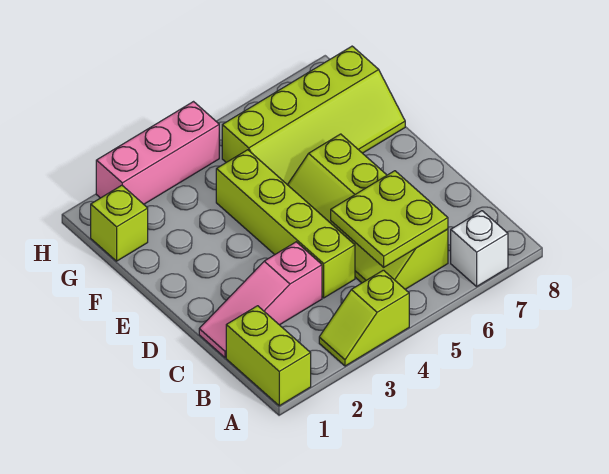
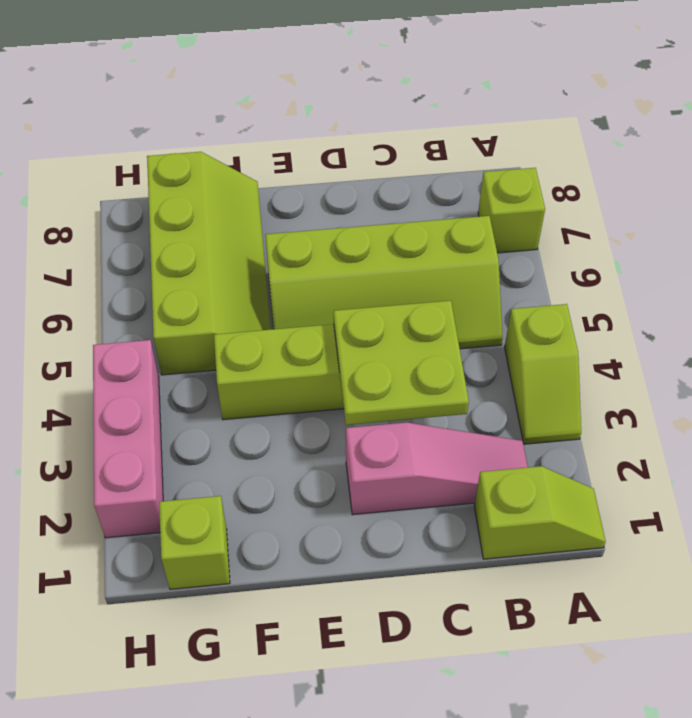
lime 1x2 brick [226,306,311,406] -> lime 1x2 slope [474,466,606,559]
white 1x1 brick [451,211,508,286] -> lime 1x1 brick [478,168,545,253]
lime 2x2 plate [331,171,448,267] -> lime 2x2 plate moved to [334,301,469,425]
pink 1x3 slope [199,242,322,358] -> pink 1x3 slope turned to [346,422,528,515]

